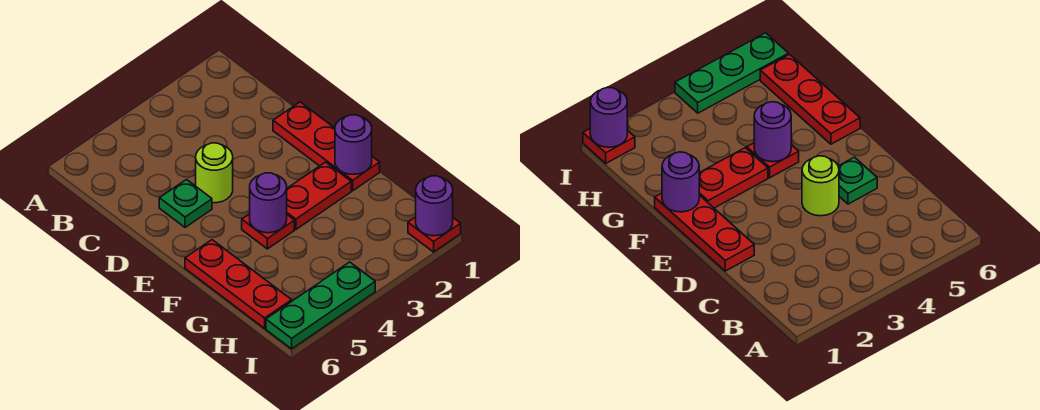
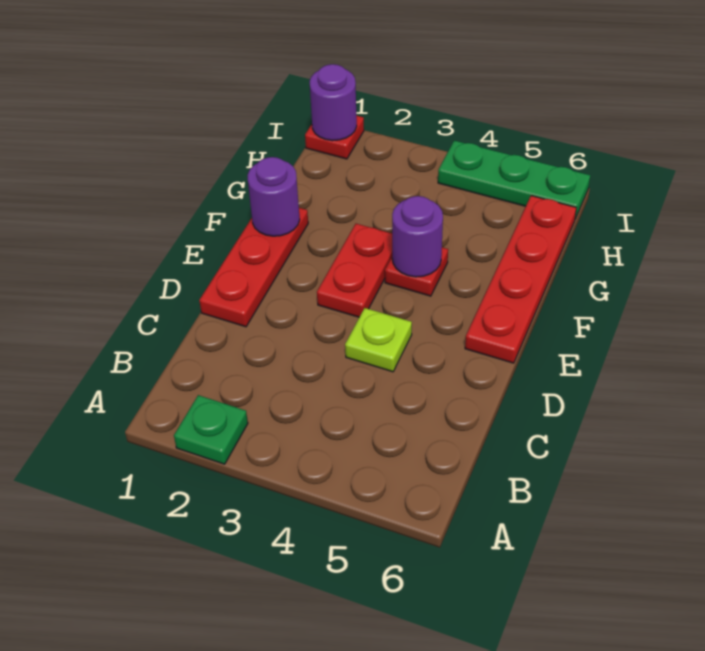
lime 1x1 round brick [196,143,233,203] -> lime 1x1 plate [345,308,412,372]
green 1x1 plate [159,180,212,227] -> green 1x1 plate moved to [174,395,248,464]
red 1x2 plate [287,162,351,230] -> red 1x2 plate turned to [317,224,392,317]
red 1x3 plate [185,240,292,328] -> red 1x4 plate [465,196,576,363]

